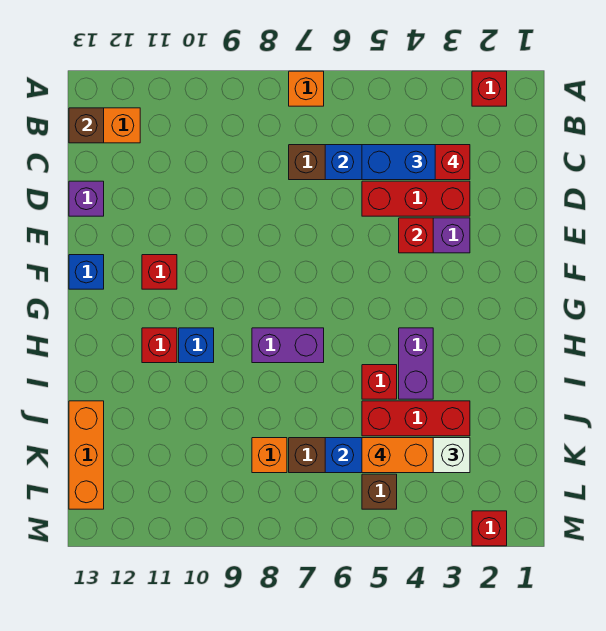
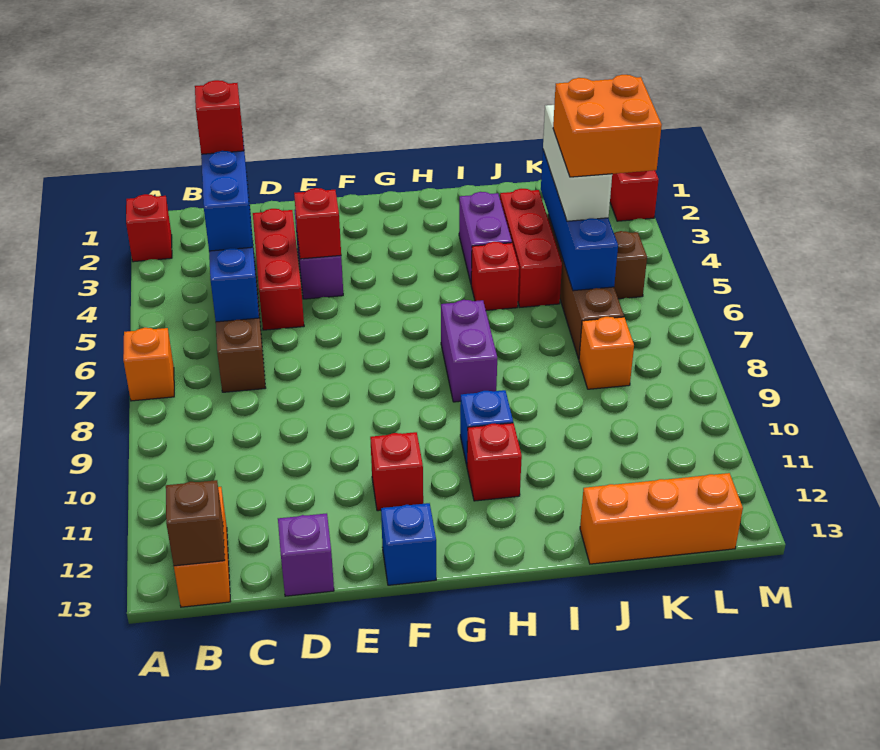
purple 1x2 brick [399,328,433,399] -> purple 1x2 brick turned to [459,192,512,283]
orange 1x2 brick [362,438,433,473] -> orange 2x2 brick [553,75,662,177]

